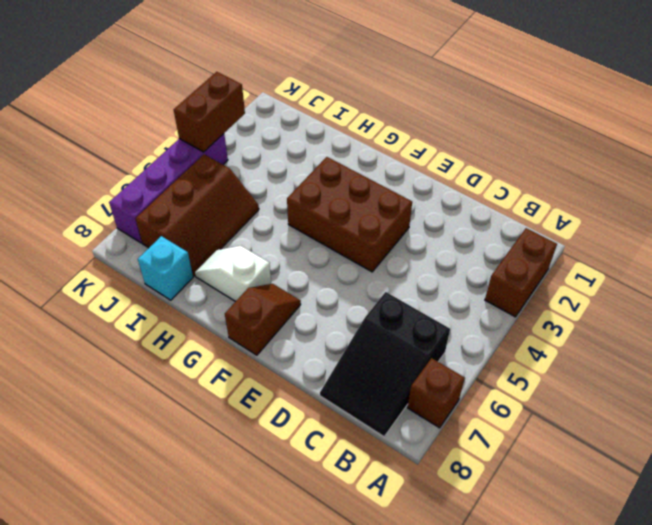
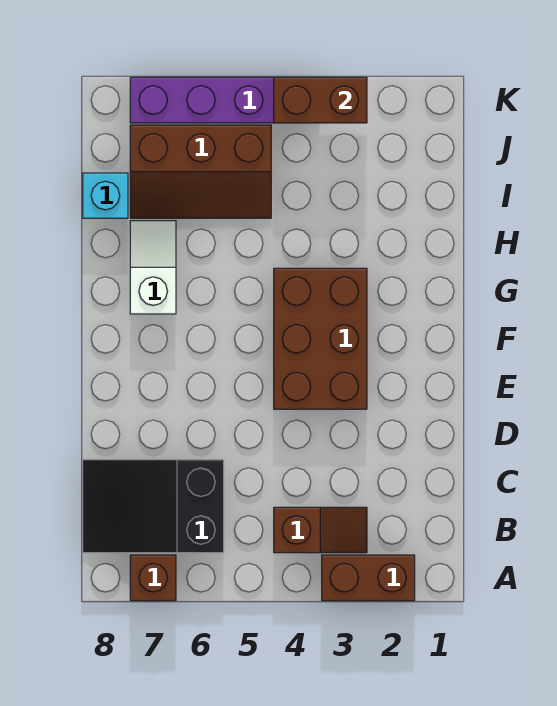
brown 1x2 slope [225,284,301,355] -> brown 1x2 slope moved to [274,507,367,553]

